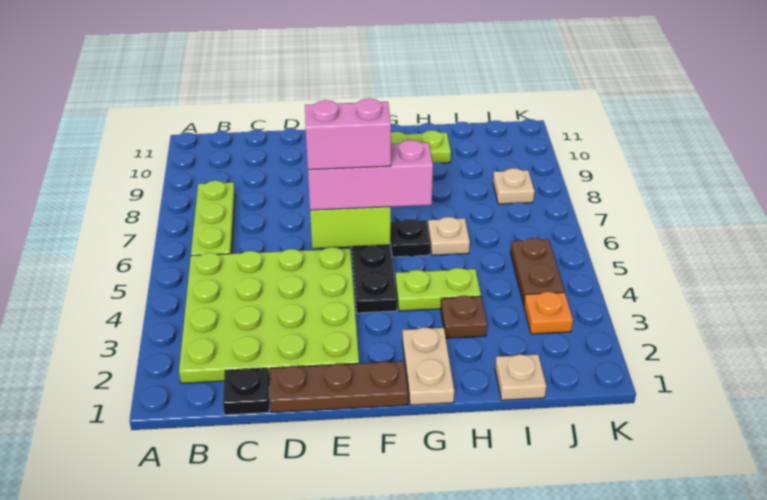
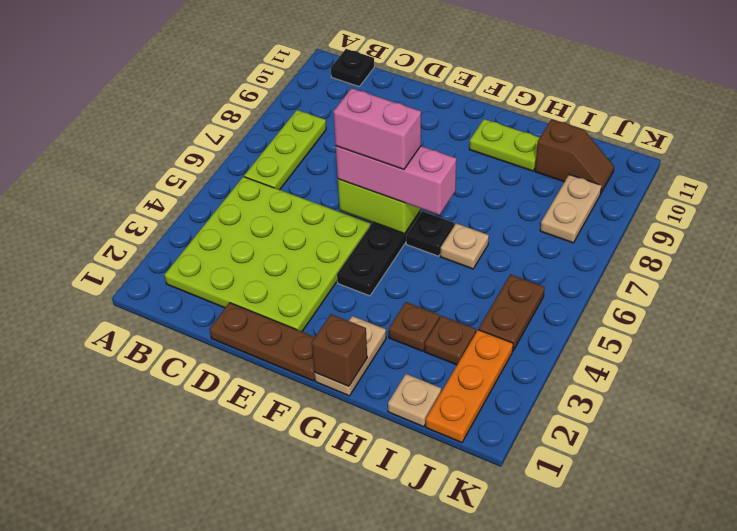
black 1x1 plate [223,368,269,415] -> black 1x1 plate moved to [331,49,374,86]
none -> brown 1x1 brick [311,314,367,386]
lime 1x2 plate [396,268,481,311] -> none
none -> brown 1x1 plate [425,316,476,365]
none -> brown 1x2 slope [535,119,614,193]
orange 1x1 plate [524,292,573,334] -> orange 1x3 plate [426,330,513,443]
tan 1x1 plate [493,168,534,204] -> tan 1x2 plate [540,175,602,243]

